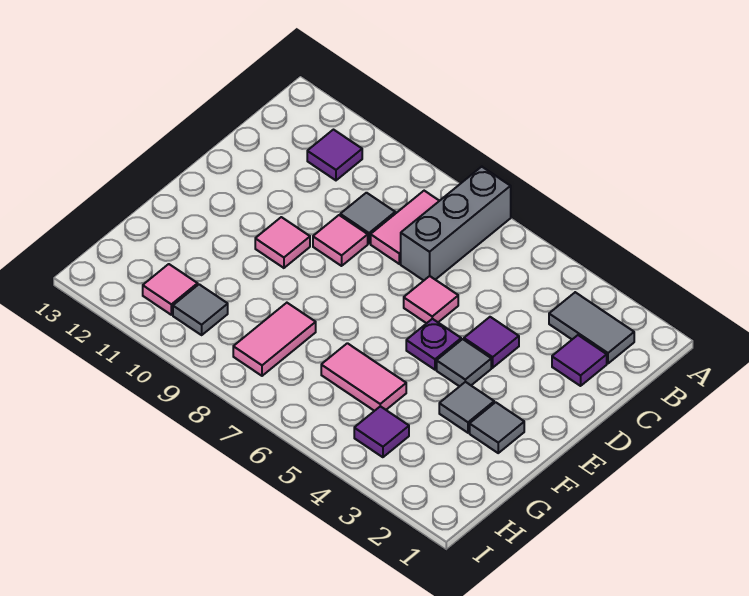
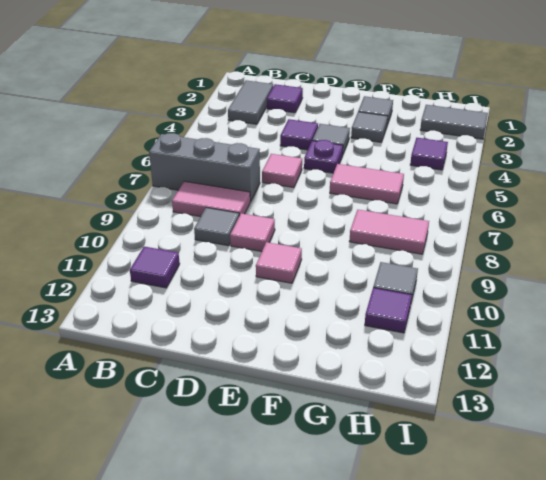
pink 1x2 tile [321,343,406,411] -> pink 1x2 tile turned to [330,164,404,204]
none -> grey 1x2 tile [420,105,488,139]
pink 1x1 tile [143,264,198,315] -> purple 1x1 tile [365,288,412,333]

